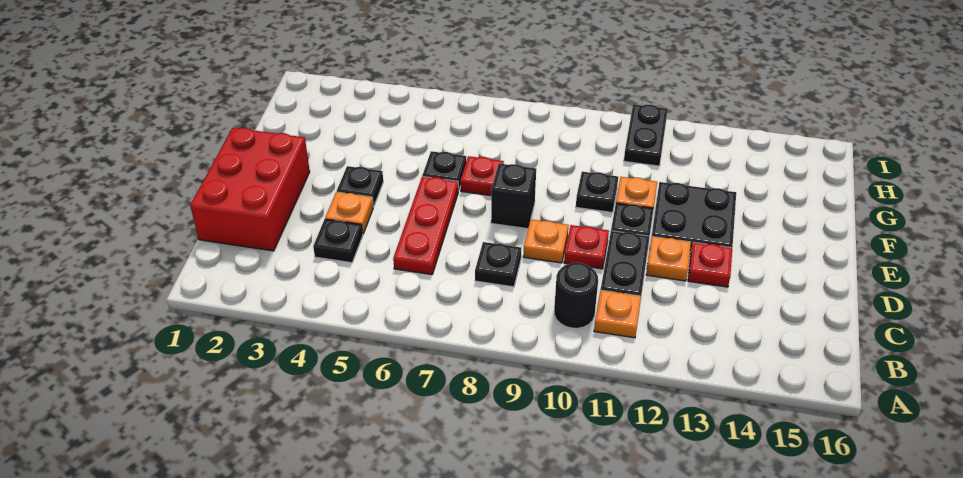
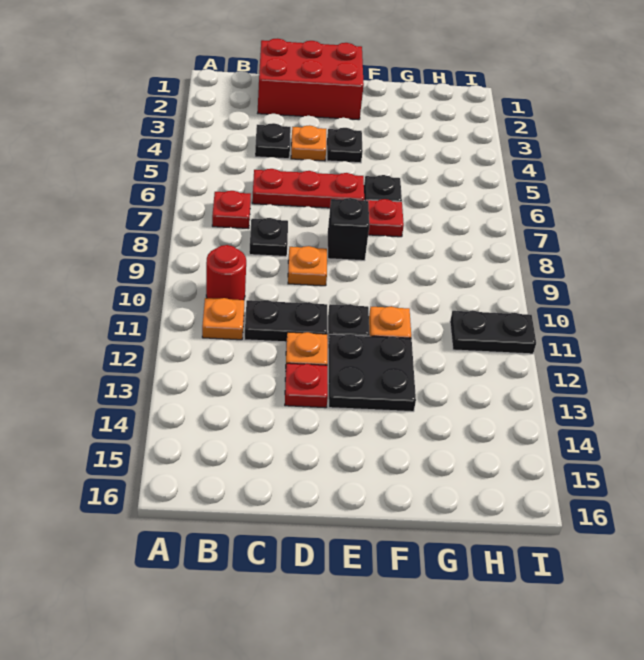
black 1x1 round brick [554,262,598,328] -> red 1x1 round brick [206,245,246,300]
red 1x1 plate [564,225,609,269] -> red 1x1 plate moved to [212,191,251,229]
black 1x1 plate [576,172,618,212] -> none

